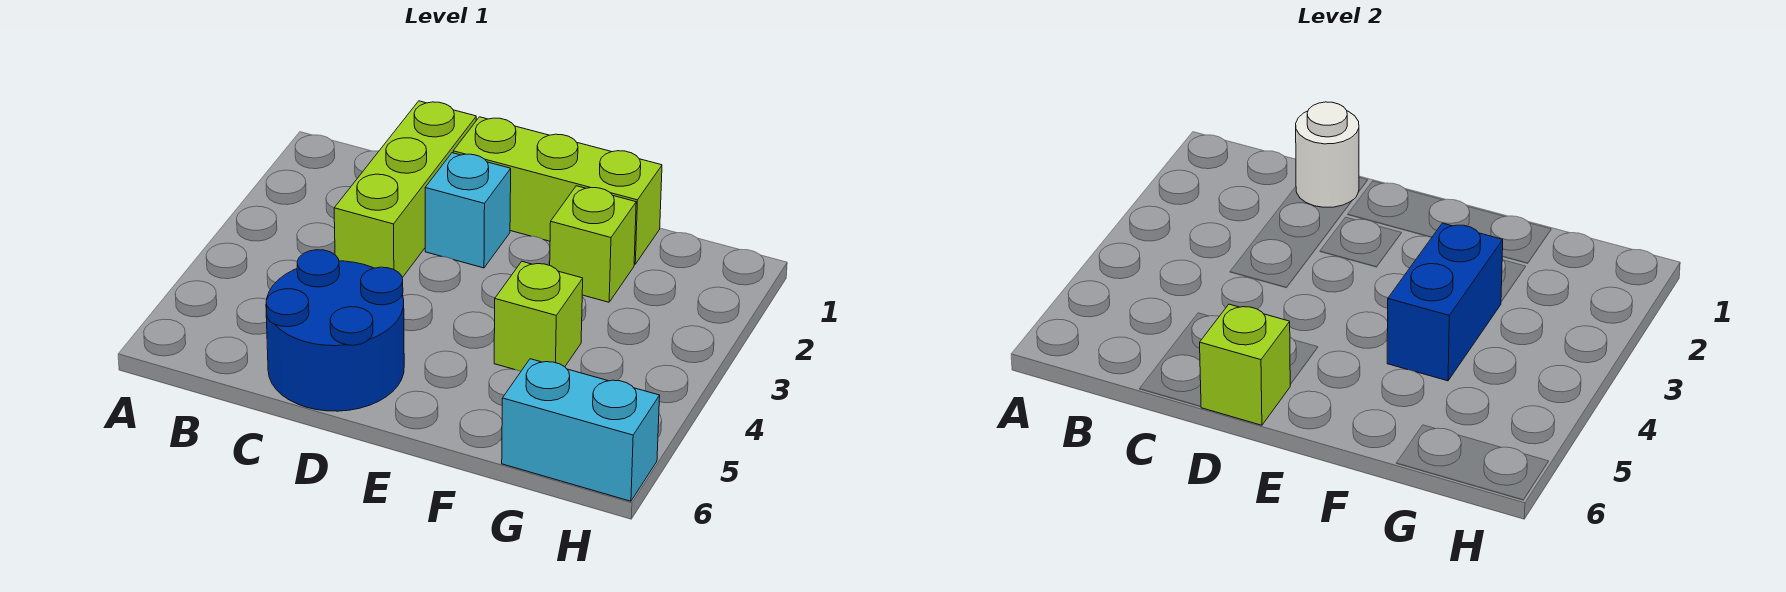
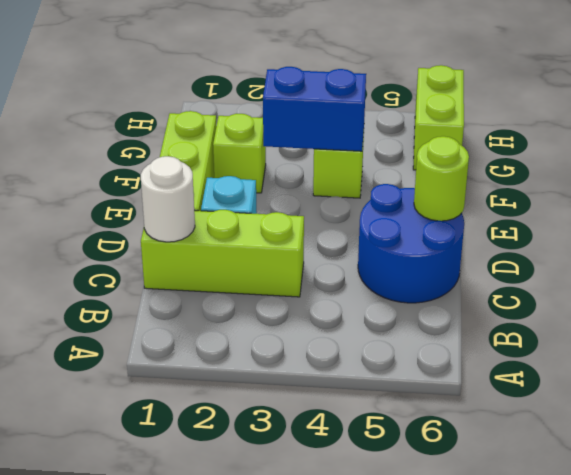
lime 1x1 brick [1200,304,1290,425] -> lime 1x1 round brick [414,136,469,221]
cyan 1x2 brick [502,359,660,501] -> lime 1x2 brick [413,65,464,170]

